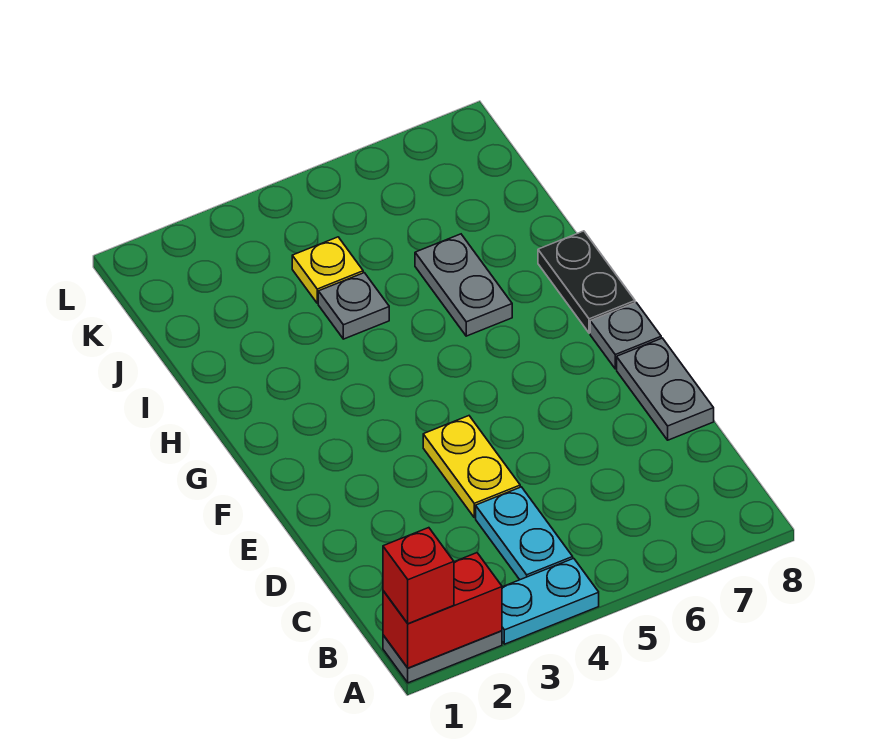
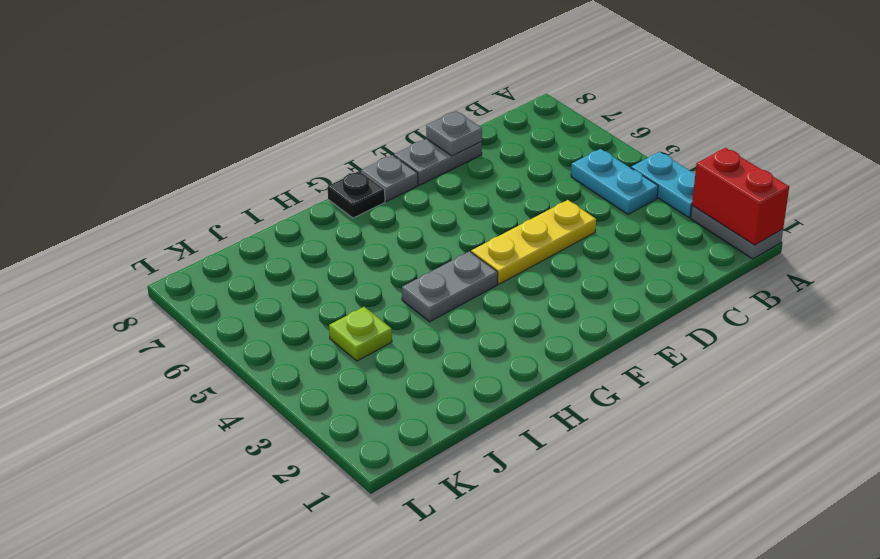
red 1x1 brick [383,528,454,624] -> none
cyan 1x2 plate [476,487,573,580] -> cyan 1x2 plate turned to [571,149,658,214]
yellow 1x2 plate [423,416,520,518] -> yellow 1x3 plate [471,200,596,284]
black 1x2 plate [538,231,635,333] -> black 1x1 plate [328,171,385,218]
grey 1x2 plate [415,234,512,336] -> grey 1x2 plate moved to [402,251,498,322]
grey 1x1 plate [318,273,389,339] -> grey 1x1 plate moved to [426,111,482,156]
yellow 1x1 plate [292,237,363,303] -> lime 1x1 plate [329,307,392,361]

